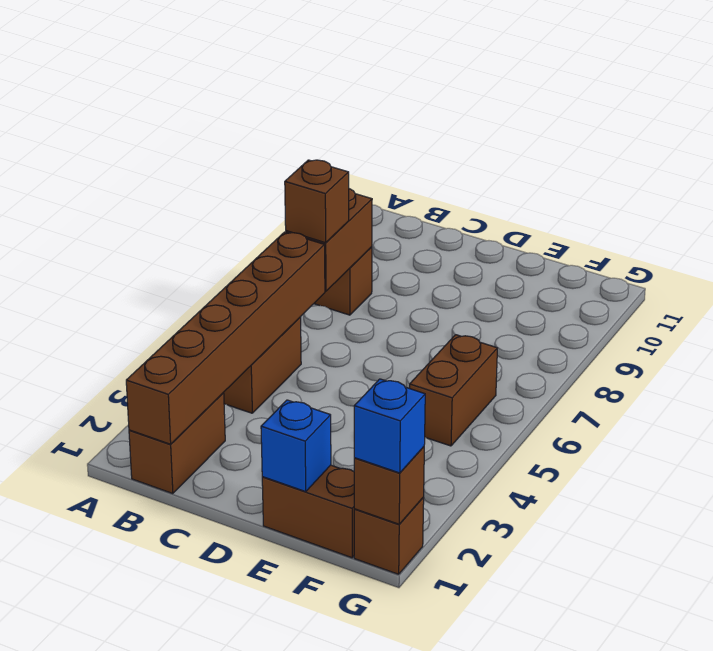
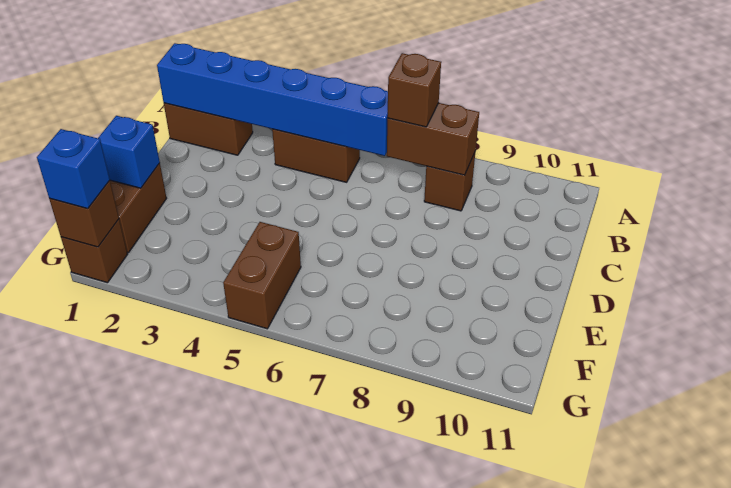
brown 1x6 brick [126,232,325,444] -> blue 1x6 brick [157,43,388,156]
brown 1x2 brick [410,335,497,446] -> brown 1x2 brick turned to [223,222,301,329]

